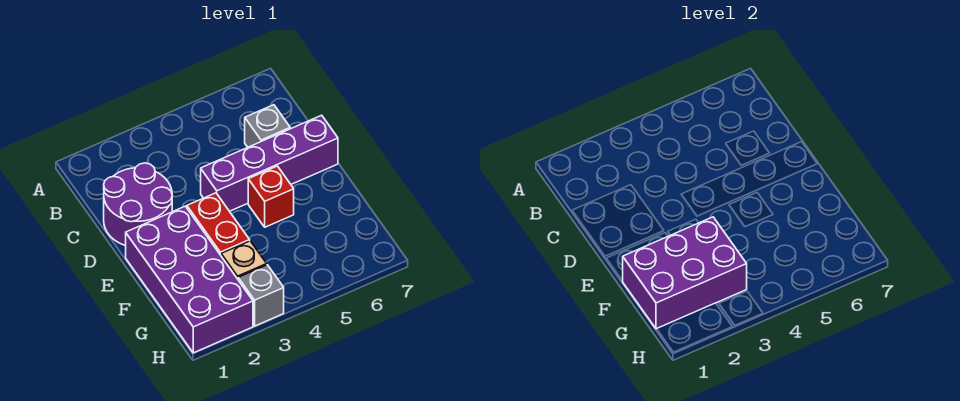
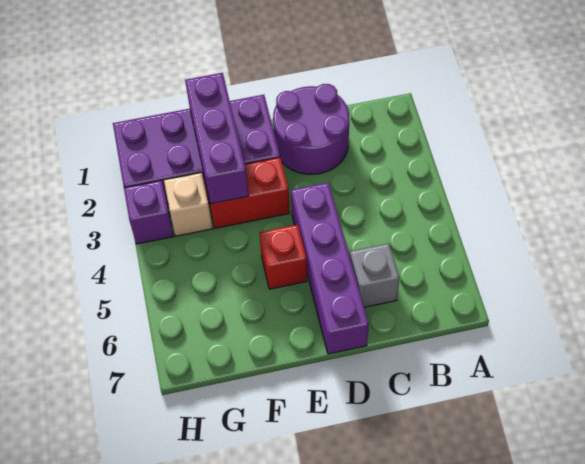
purple 2x3 brick [623,217,747,329] -> purple 1x3 brick [185,73,249,204]
grey 1x1 brick [238,265,284,326] -> purple 1x1 brick [124,180,173,244]

